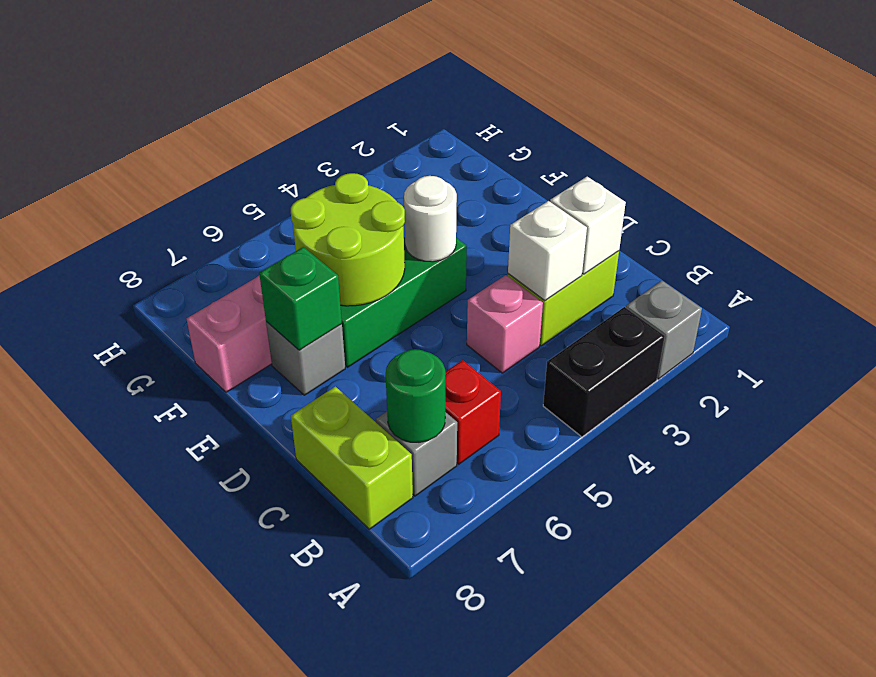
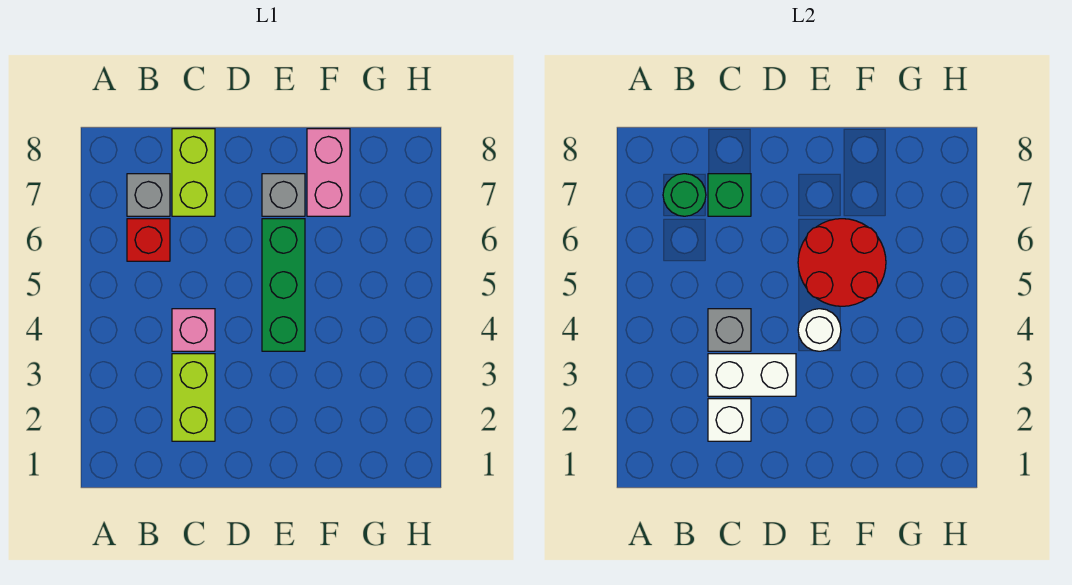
grey 1x1 brick [626,281,702,379] -> grey 1x1 brick moved to [708,309,751,351]
black 1x2 brick [543,307,665,437] -> none
lime 1x2 brick [291,386,413,529] -> lime 1x2 brick turned to [172,129,215,216]
white 1x1 brick [508,201,587,301] -> white 1x2 brick [708,354,796,396]
lime 2x2 round brick [291,173,405,306] -> red 2x2 round brick [798,219,886,306]
green 1x1 brick [259,247,342,350] -> green 1x1 brick moved to [708,174,751,216]

